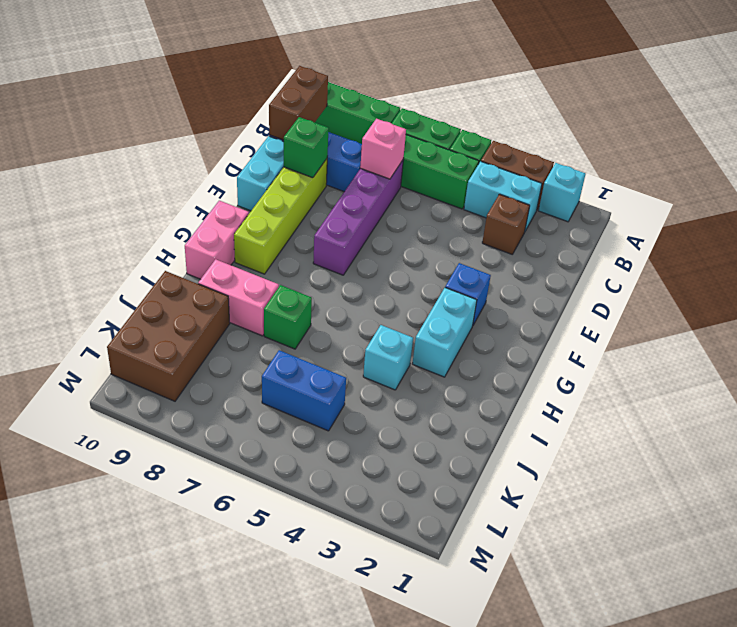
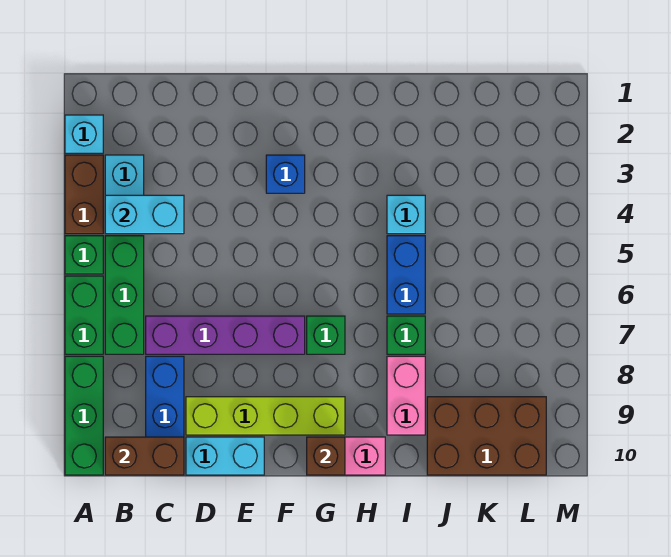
brown 1x1 brick [482,194,530,254] -> brown 1x1 brick moved to [307,437,345,475]
pink 1x1 brick [360,119,406,179] -> none
green 1x1 brick [284,117,329,178] -> green 1x1 brick moved to [307,316,345,354]
cyan 1x2 brick [412,288,477,377] -> cyan 1x2 brick moved to [105,195,184,234]
blue 1x2 brick [262,350,346,431] -> blue 1x2 brick moved to [387,236,425,314]

